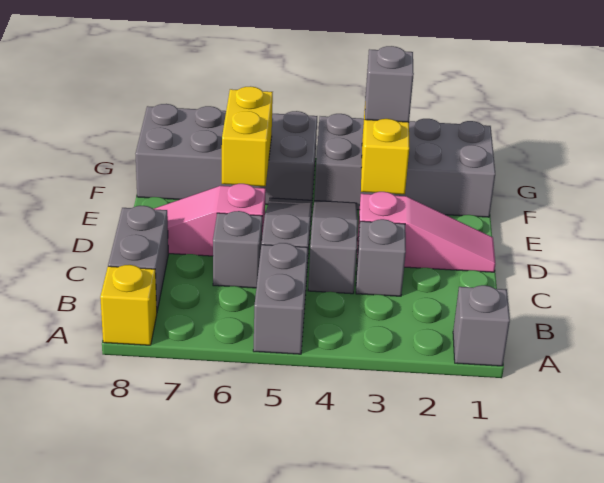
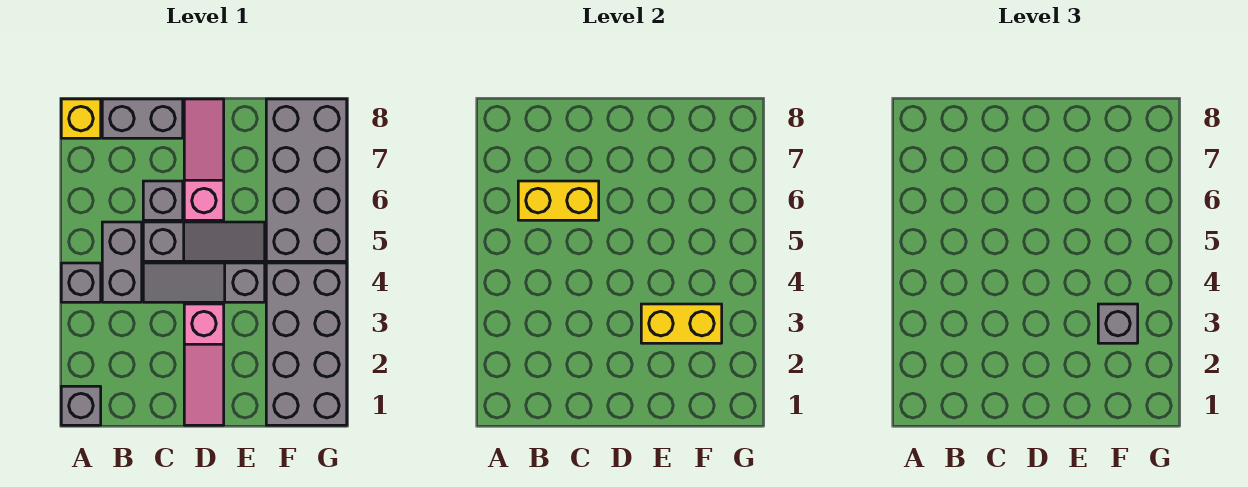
grey 1x2 brick [253,243,308,354] -> grey 1x2 brick turned to [102,222,142,302]
grey 1x1 brick [356,219,406,296] -> grey 1x1 brick moved to [61,263,101,302]
grey 1x3 slope [308,201,358,294] -> grey 1x3 slope turned to [143,263,265,302]
yellow 1x2 brick [222,86,273,186] -> yellow 1x2 brick moved to [518,181,599,220]

